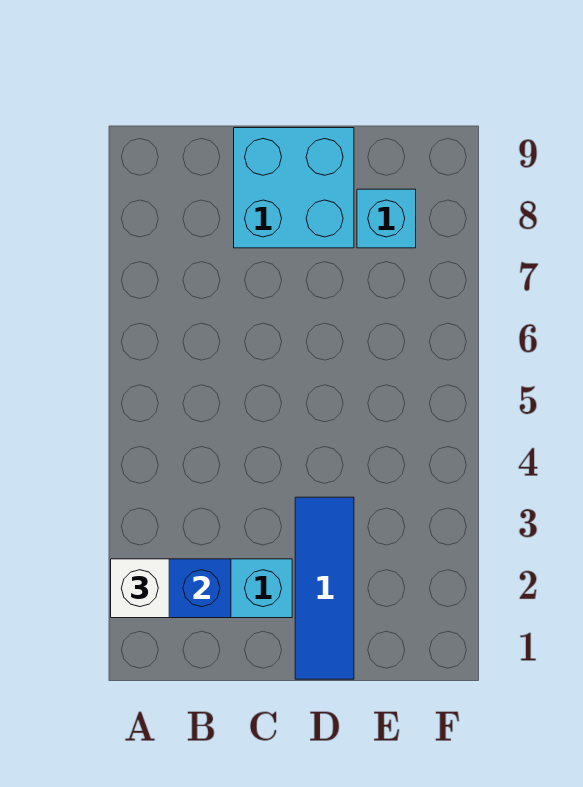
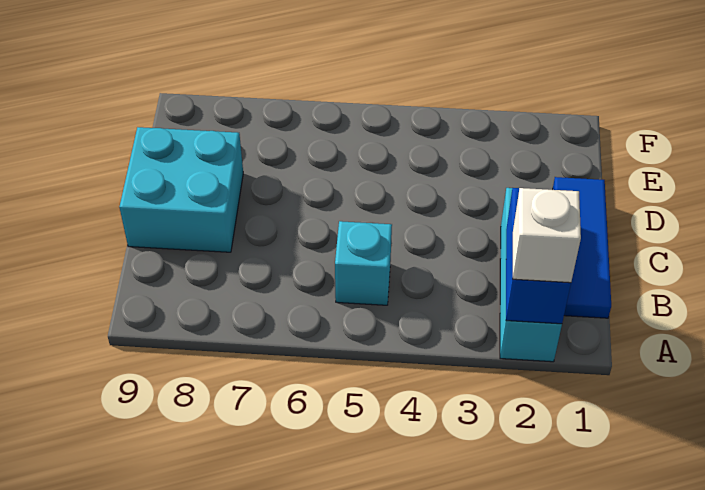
blue 1x3 tile [295,497,354,679] -> blue 1x3 tile turned to [553,177,611,318]
cyan 1x1 brick [357,189,416,248] -> cyan 1x1 brick moved to [335,221,392,305]

